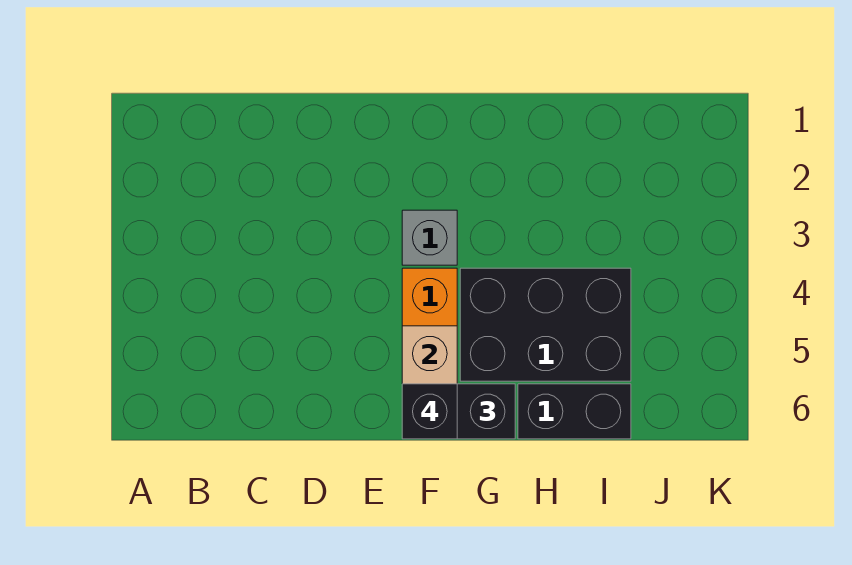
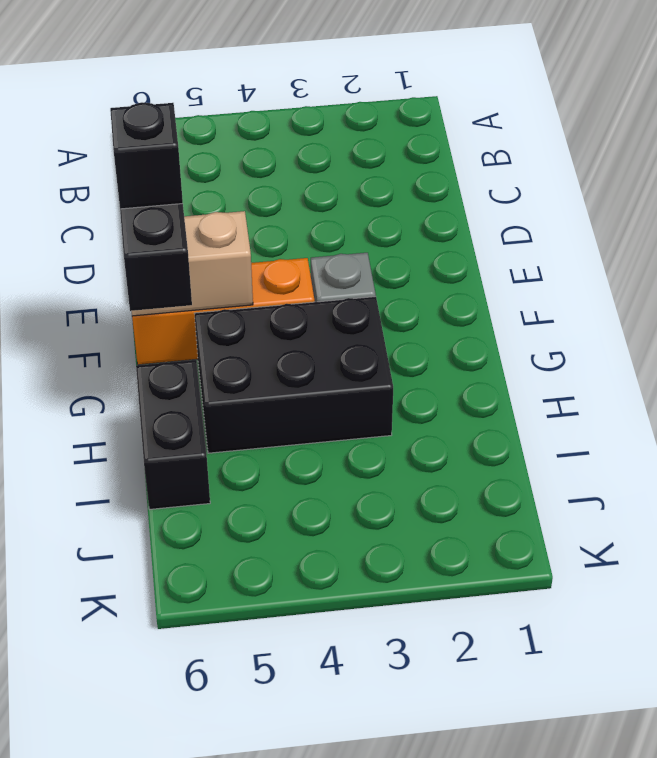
black 2x3 brick [460,268,631,381] -> black 2x3 brick turned to [194,296,393,453]

